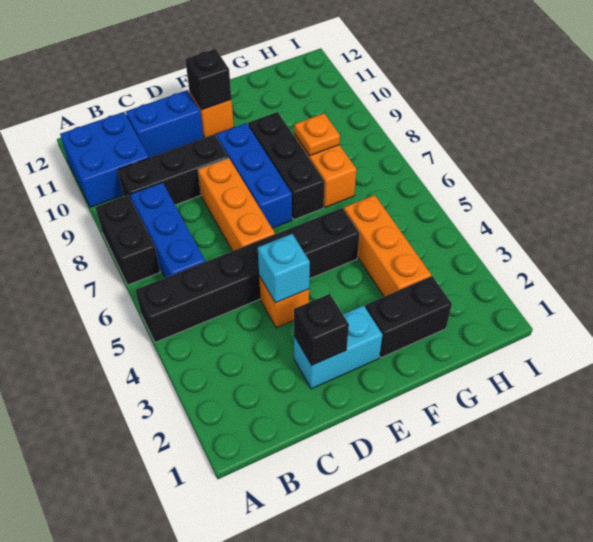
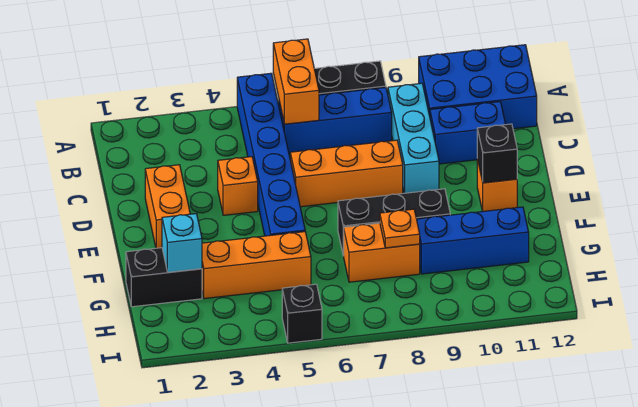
black 1x6 brick [135,208,359,342] -> blue 1x6 brick [237,73,305,236]
none -> orange 1x2 brick [273,39,319,124]
blue 2x2 brick [60,112,149,207] -> blue 2x3 brick [419,45,537,129]
black 1x3 brick [117,135,228,205] -> cyan 1x3 brick [388,83,439,193]
blue 1x2 brick [126,90,203,158] -> blue 1x2 brick turned to [430,102,506,164]
cyan 1x2 brick [294,306,383,389] -> orange 1x2 brick [145,165,190,248]
black 1x1 brick [294,294,349,365] -> black 1x1 brick moved to [282,284,322,343]
cyan 1x1 brick [258,234,310,303] -> cyan 1x1 brick moved to [162,214,202,272]
blue 1x3 brick [216,123,292,228] -> blue 1x3 brick moved to [417,207,529,274]
black 1x2 brick [365,276,452,358] -> black 1x2 brick turned to [126,248,202,307]

